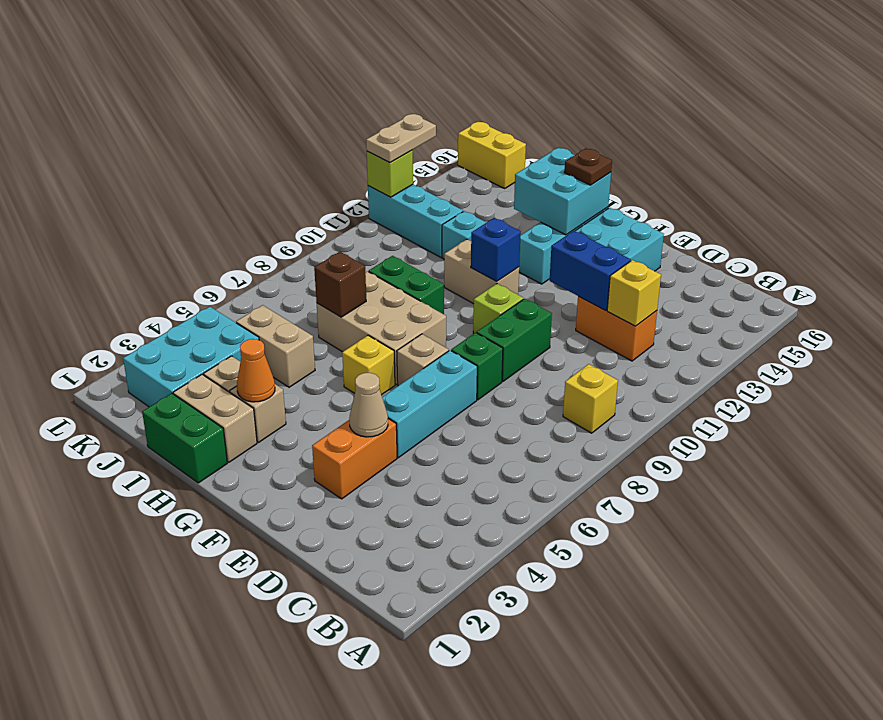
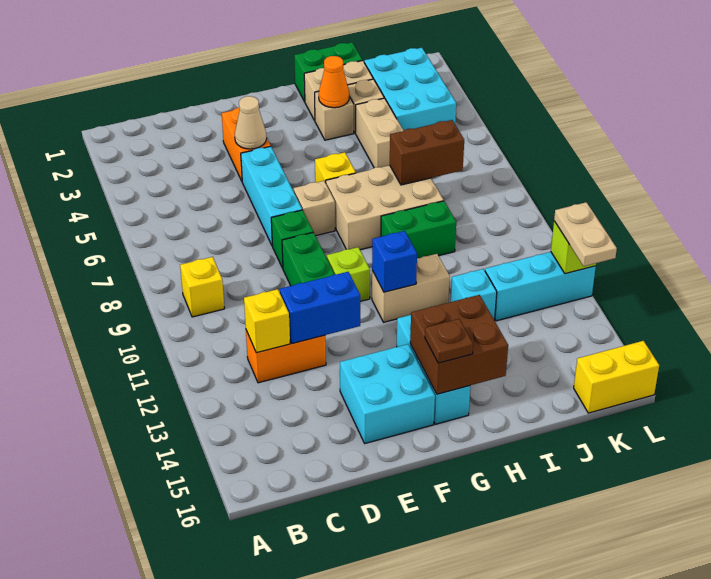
cyan 2x2 brick [514,148,611,235] -> brown 2x2 brick [410,295,508,394]
tan 1x2 brick [236,305,315,387] -> tan 1x2 brick turned to [356,98,403,168]
brown 1x1 brick [314,252,366,317] -> brown 1x2 brick [390,120,464,185]

